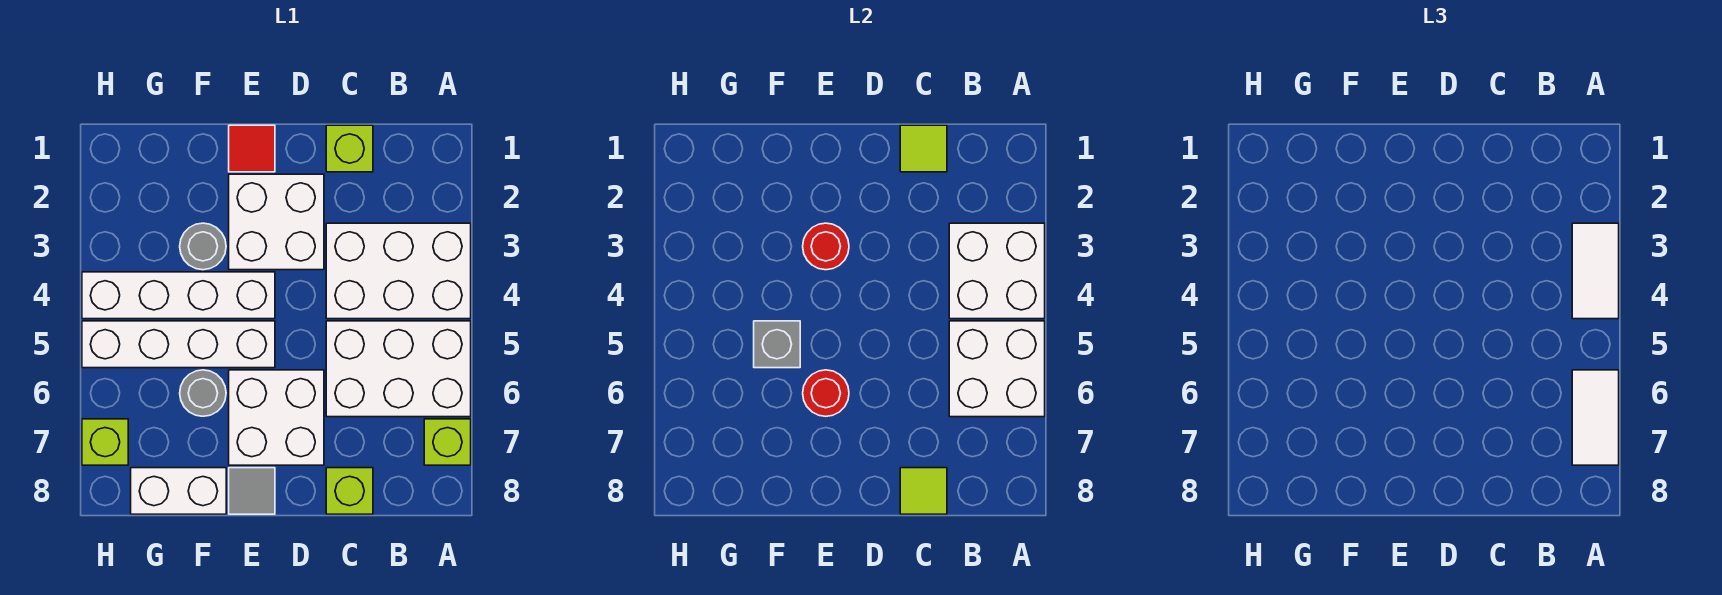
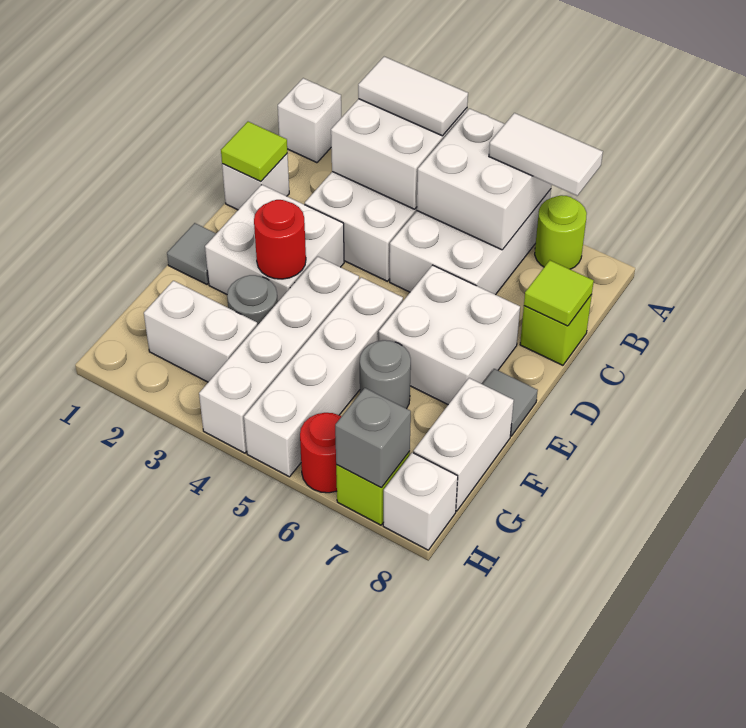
none -> white 1x1 brick [278,78,341,163]
lime 1x1 brick [424,419,471,465] -> lime 1x1 round brick [535,195,587,269]
lime 1x1 brick [326,125,373,172] -> white 1x1 brick [222,154,289,210]
red 1x1 tile [229,125,275,172] -> grey 1x1 tile [167,223,216,284]
red 1x1 round brick [803,370,849,416] -> red 1x1 round brick moved to [300,413,342,493]
grey 1x1 brick [754,321,800,368] -> grey 1x1 brick moved to [335,388,411,488]
none -> white 1x2 brick [144,281,257,382]
none -> white 1x1 brick [383,453,458,550]

